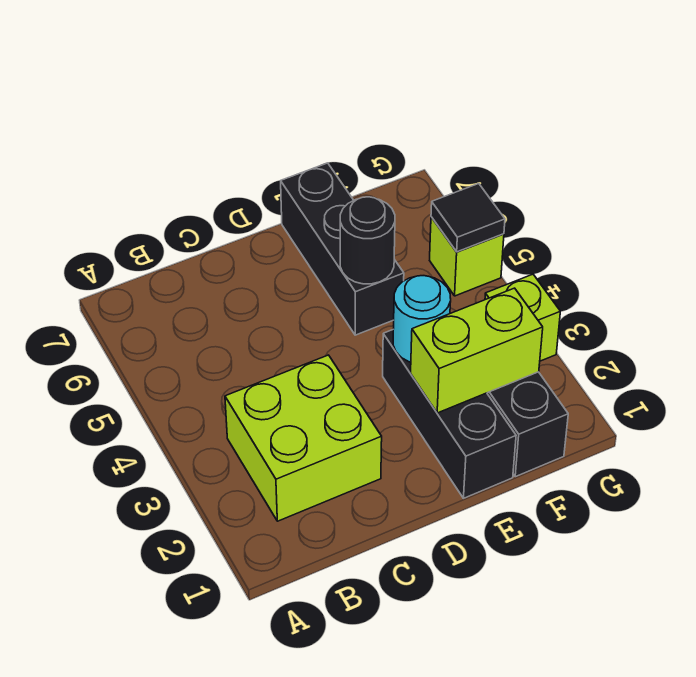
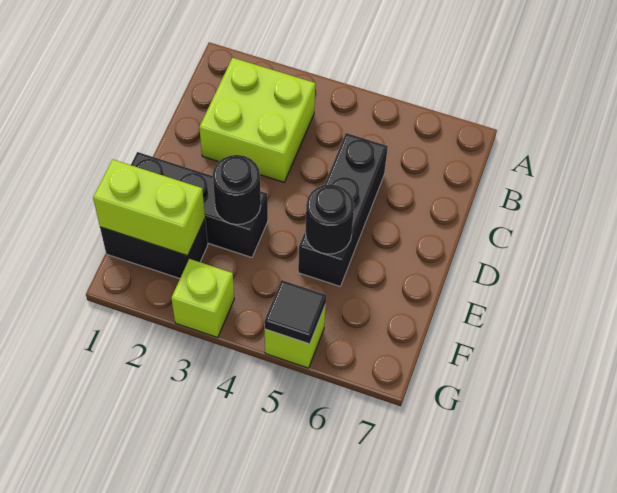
lime 1x2 brick [411,288,543,413] -> lime 1x2 brick turned to [93,159,205,256]
cyan 1x1 round brick [393,276,451,362] -> black 1x1 round brick [213,155,261,225]
black 1x3 brick [281,163,404,335] -> black 1x3 brick turned to [298,133,388,286]

